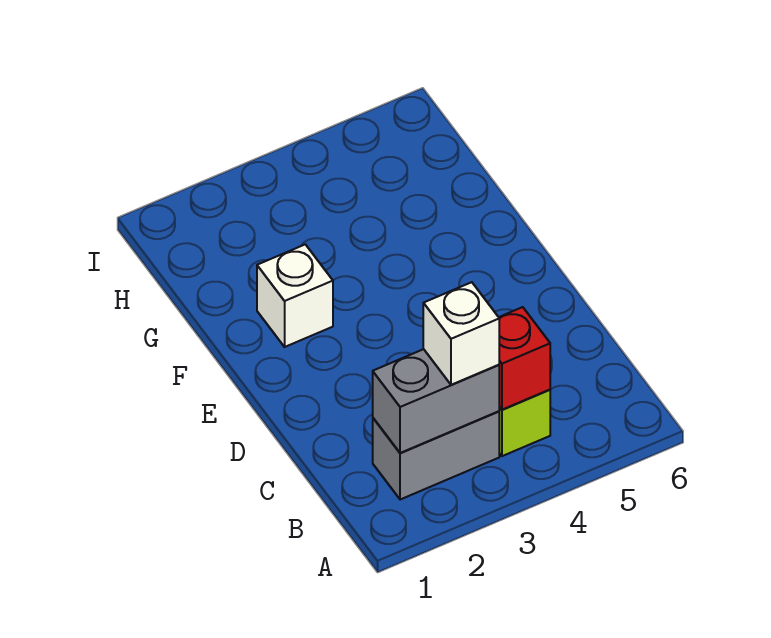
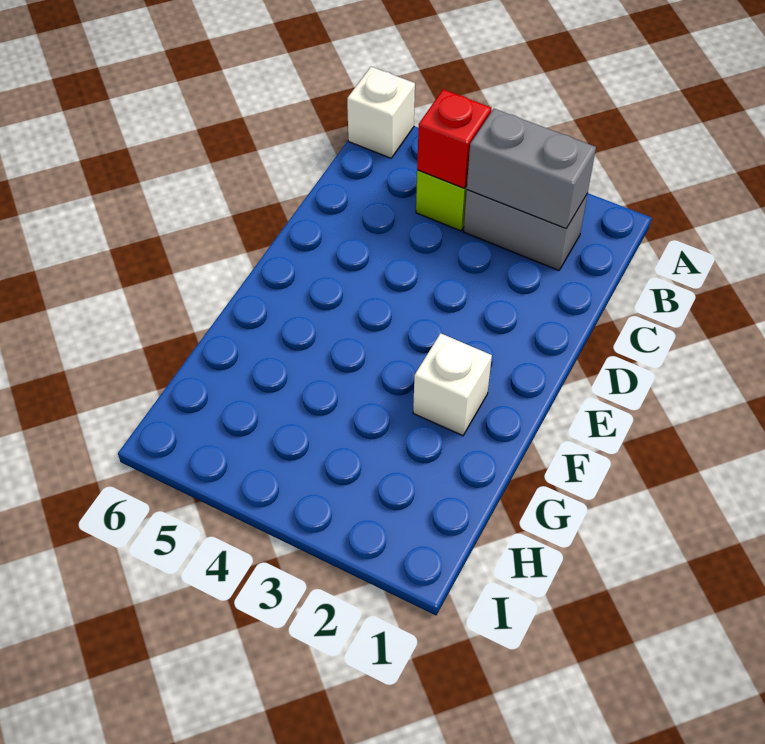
white 1x1 brick [423,282,499,385] -> white 1x1 brick moved to [347,67,415,158]

